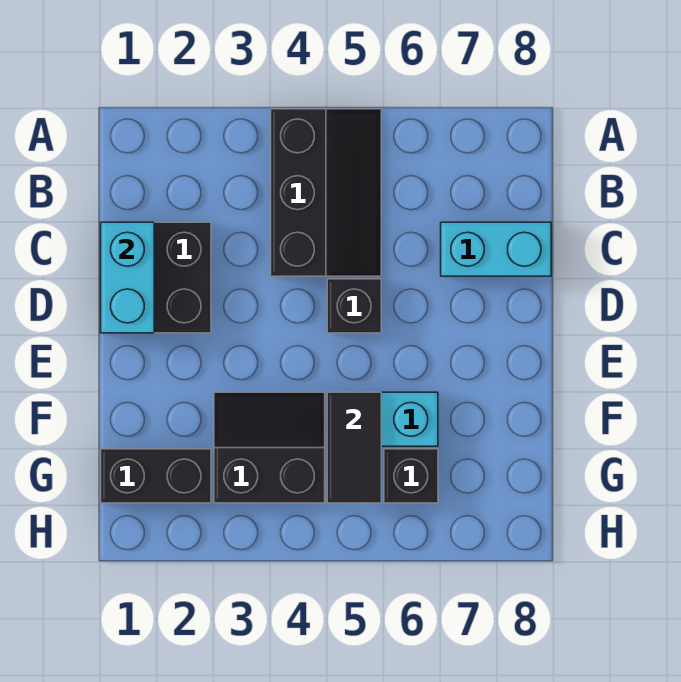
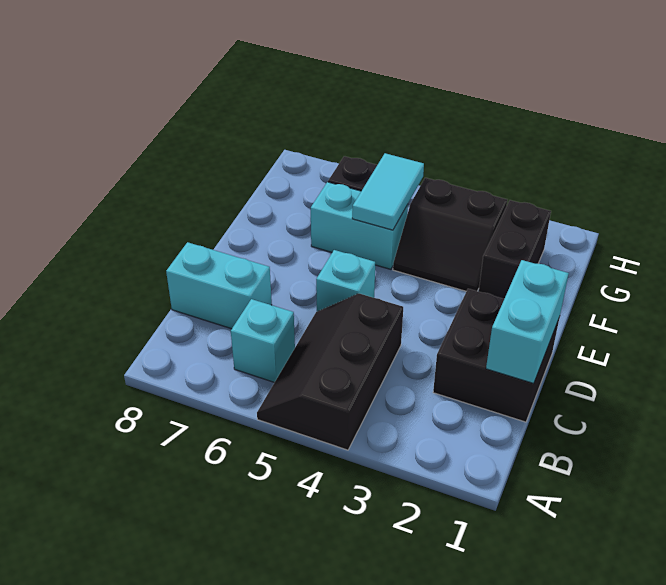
none -> cyan 1x1 brick [231,299,295,382]
black 1x1 brick [327,279,381,333] -> cyan 1x1 brick [316,250,375,312]
black 1x2 tile [327,392,381,503] -> cyan 1x2 tile [352,153,424,230]
black 1x2 brick [101,449,211,503] -> black 1x2 brick turned to [479,200,551,299]

